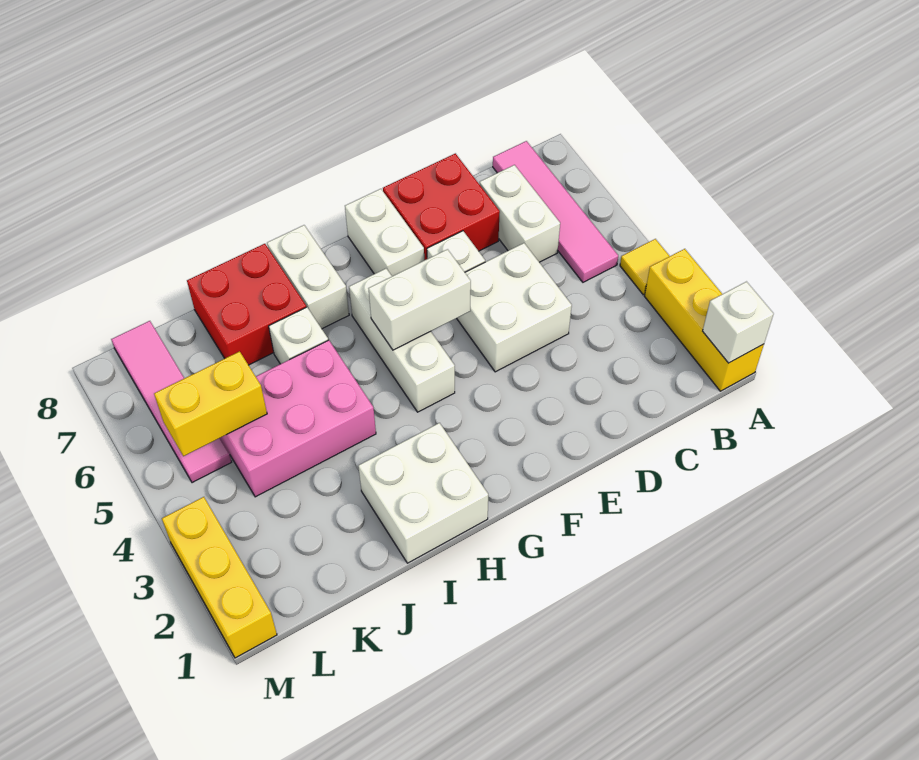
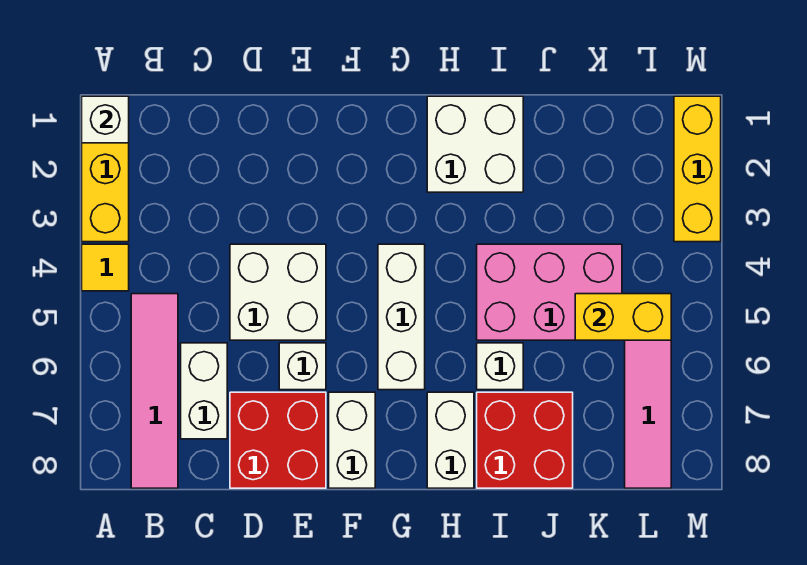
white 1x2 brick [369,249,471,350] -> none

